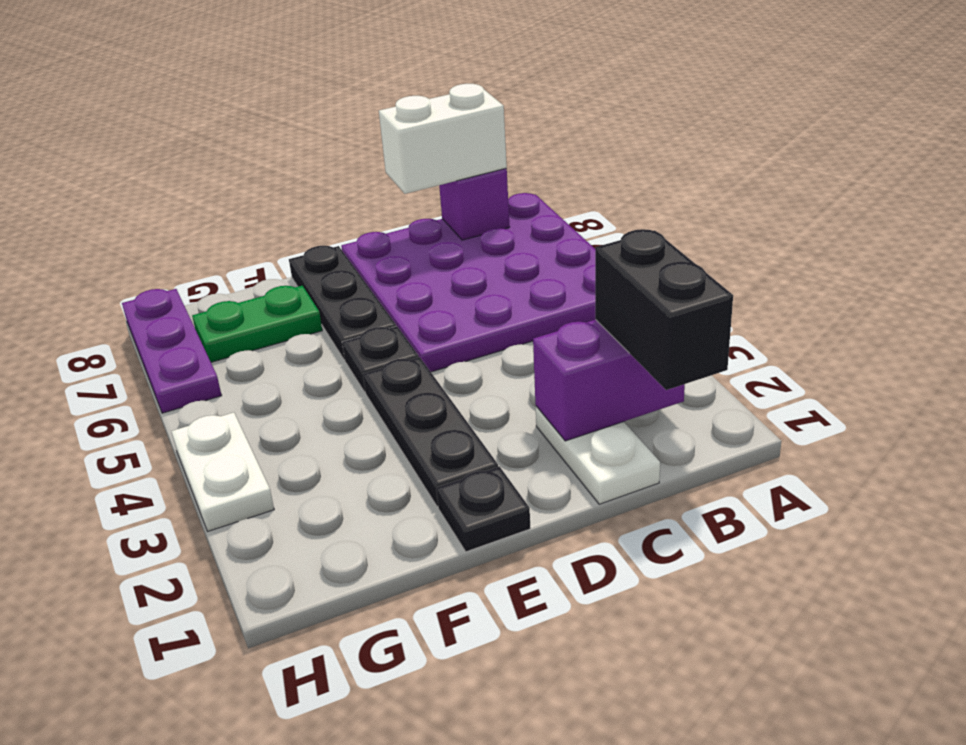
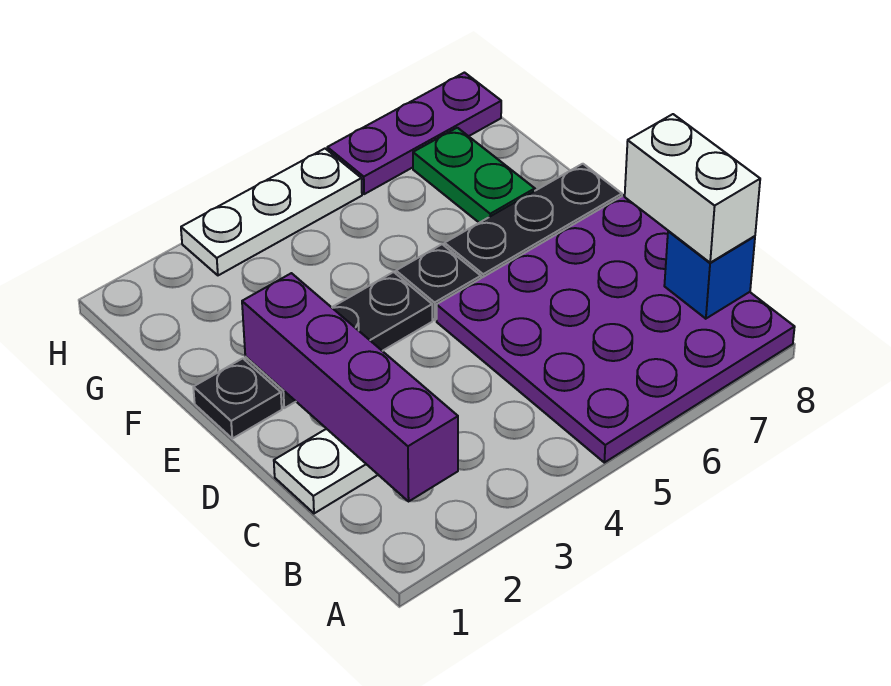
black 1x2 brick [595,229,733,390] -> none
purple 1x2 brick [533,320,685,441] -> purple 1x4 brick [242,273,458,501]
purple 1x1 brick [439,168,510,240] -> blue 1x1 brick [664,231,755,319]
white 1x2 plate [171,412,274,531] -> white 1x3 plate [181,149,362,275]

